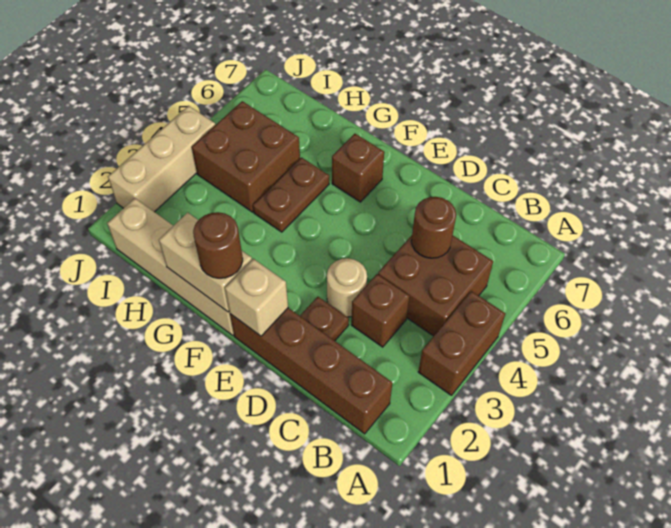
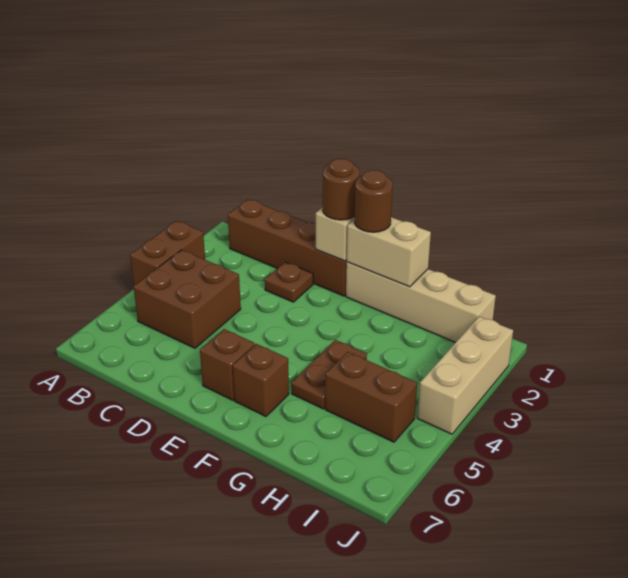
brown 1x1 brick [351,274,410,347] -> brown 1x1 brick moved to [200,329,255,400]
brown 1x1 round brick [411,197,456,258] -> brown 1x1 round brick moved to [323,159,360,220]
tan 1x1 round brick [327,258,367,317] -> none
brown 2x2 brick [192,101,300,212] -> brown 1x2 brick [325,352,417,442]

